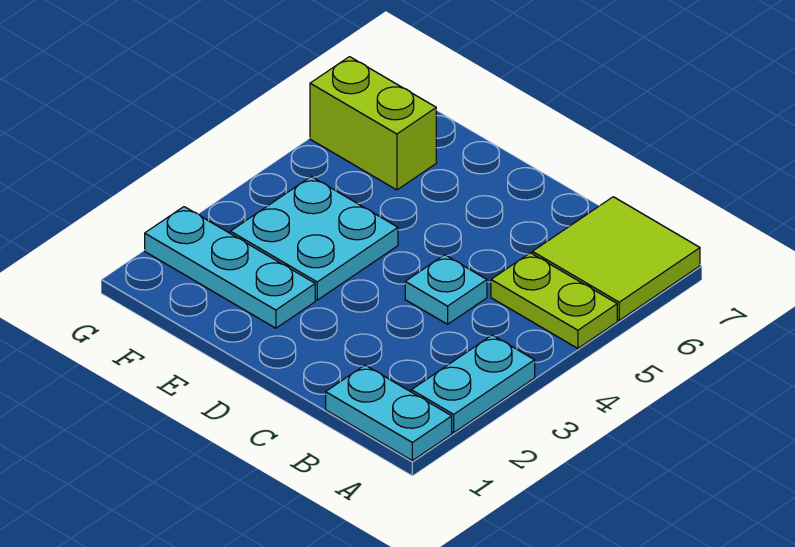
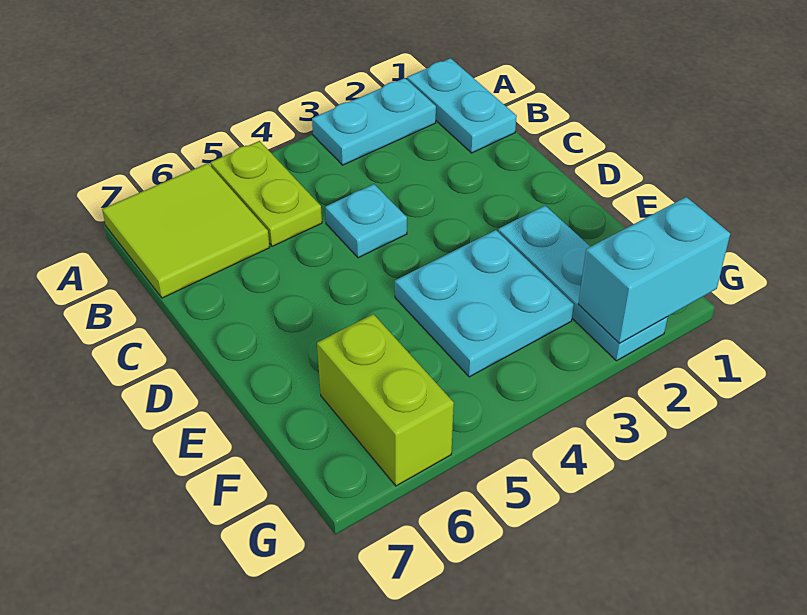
none -> cyan 1x2 brick [578,197,730,343]

